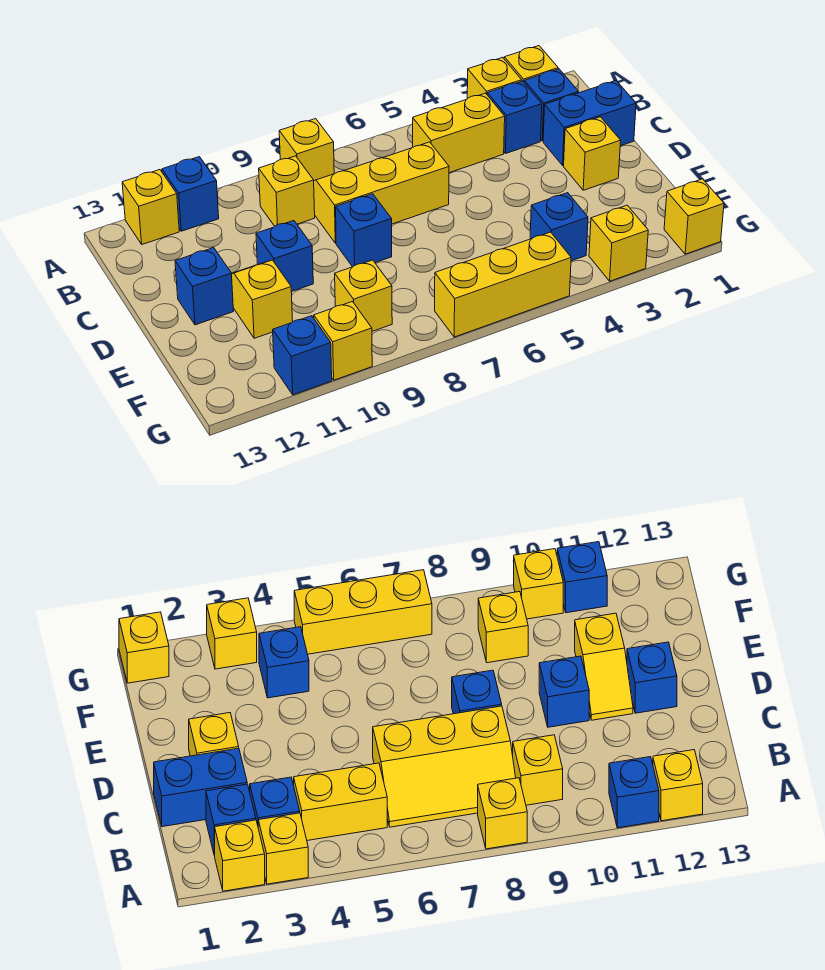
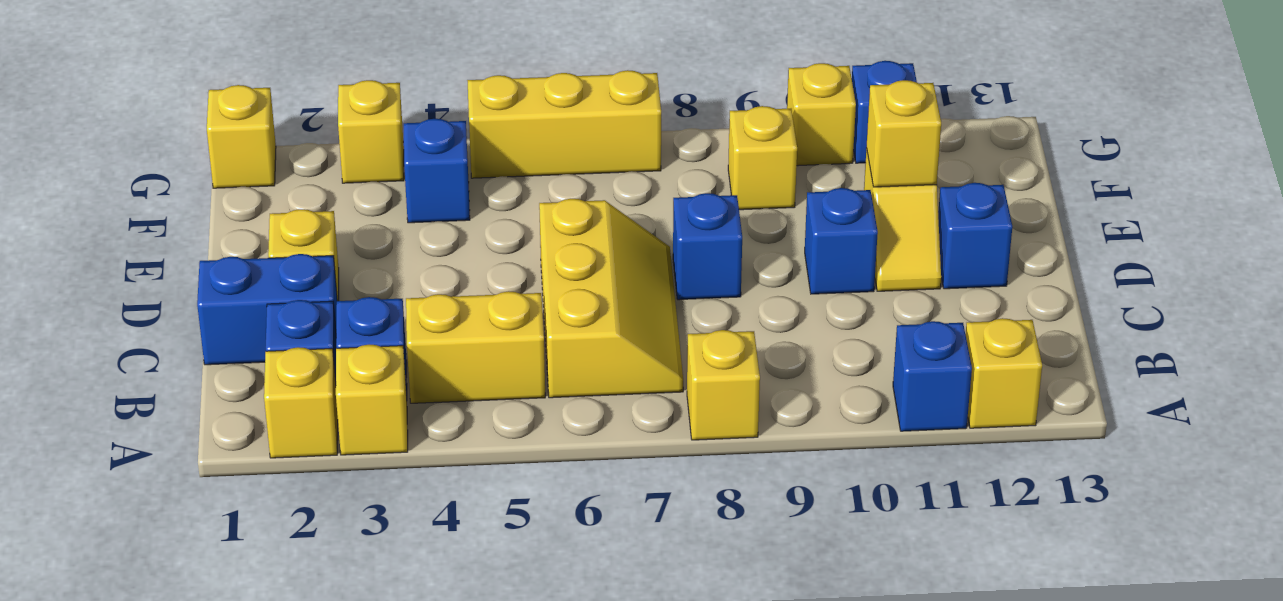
yellow 2x3 slope [314,142,449,243] -> yellow 2x3 slope turned to [539,199,683,398]
yellow 1x1 brick [259,156,315,226] -> yellow 1x1 brick moved to [867,80,941,187]

